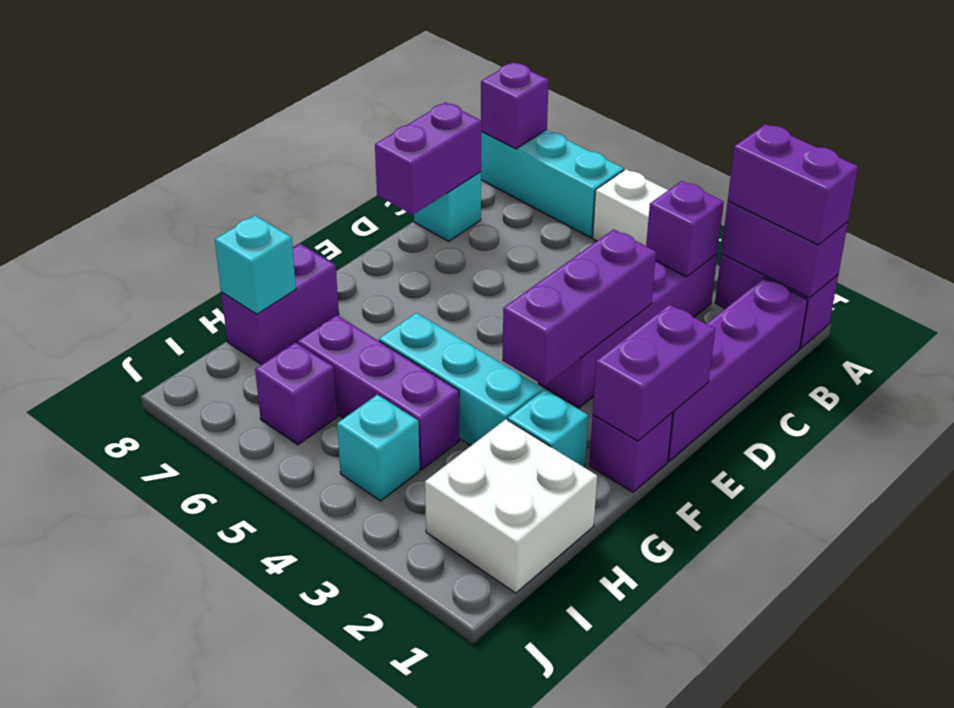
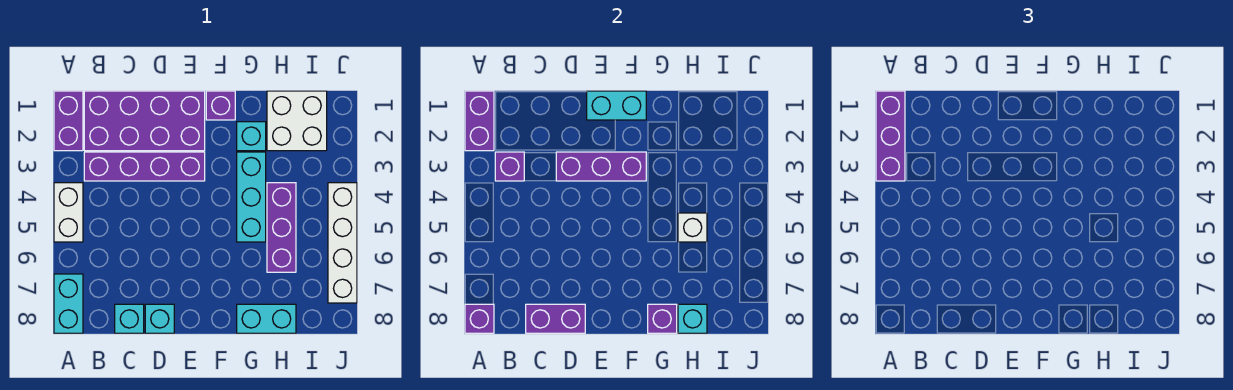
purple 1x2 brick [728,124,858,245] -> purple 1x3 brick [876,91,905,181]
cyan 1x3 brick [481,130,624,237] -> cyan 1x2 brick [54,274,83,333]
purple 1x4 brick [668,278,808,461] -> purple 2x4 brick [84,91,205,151]
purple 1x2 brick [593,304,715,441] -> cyan 1x2 brick [587,91,646,120]
purple 1x2 brick [221,244,339,365] -> cyan 1x2 brick [237,304,296,333]
none -> white 1x1 brick [678,213,707,242]
cyan 1x1 brick [337,395,420,501] -> cyan 1x1 brick moved to [145,304,174,333]
purple 1x1 brick [255,342,337,445] -> purple 1x1 brick moved to [648,304,677,333]
none -> white 1x4 brick [328,183,357,303]

